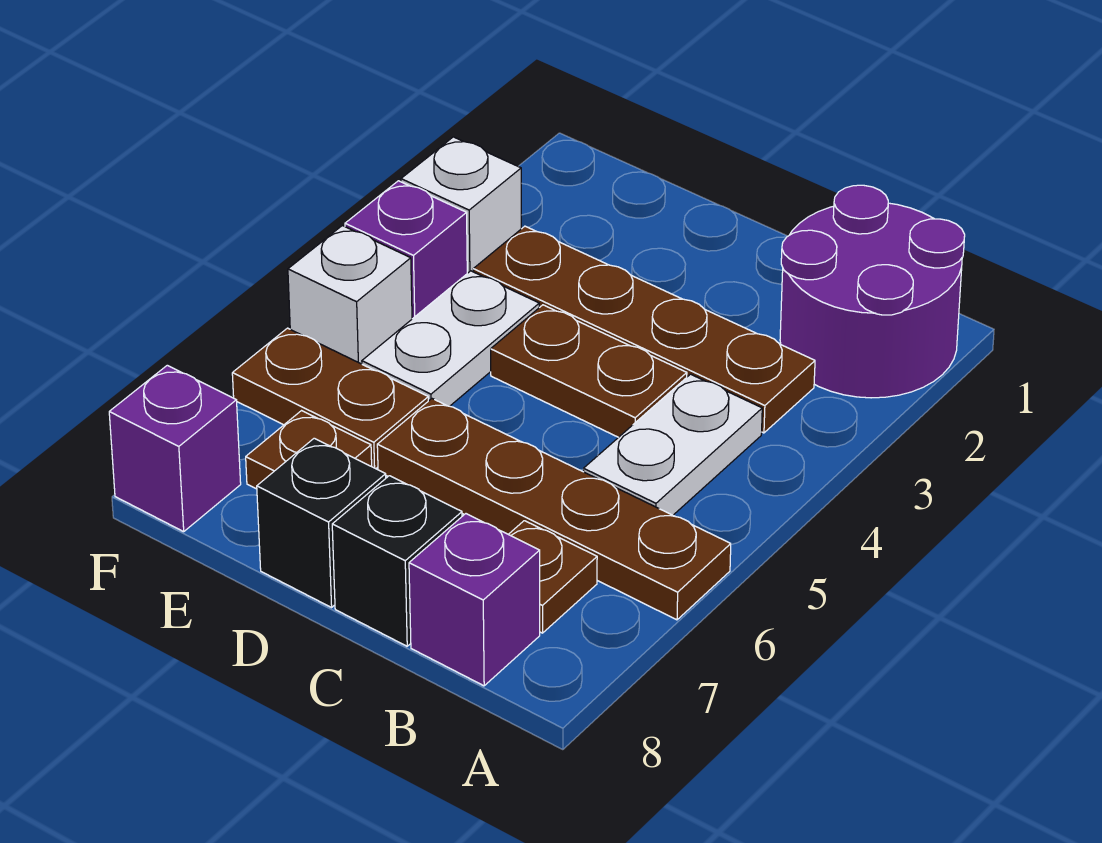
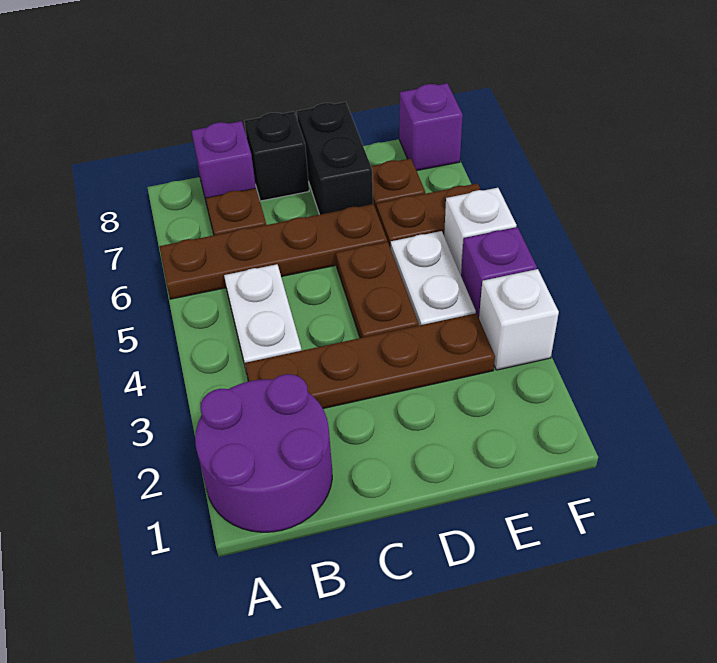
brown 1x2 plate [491,305,687,437] -> brown 1x2 plate turned to [336,242,419,338]
black 1x1 brick [257,438,386,607] -> black 1x2 brick [297,102,373,214]

